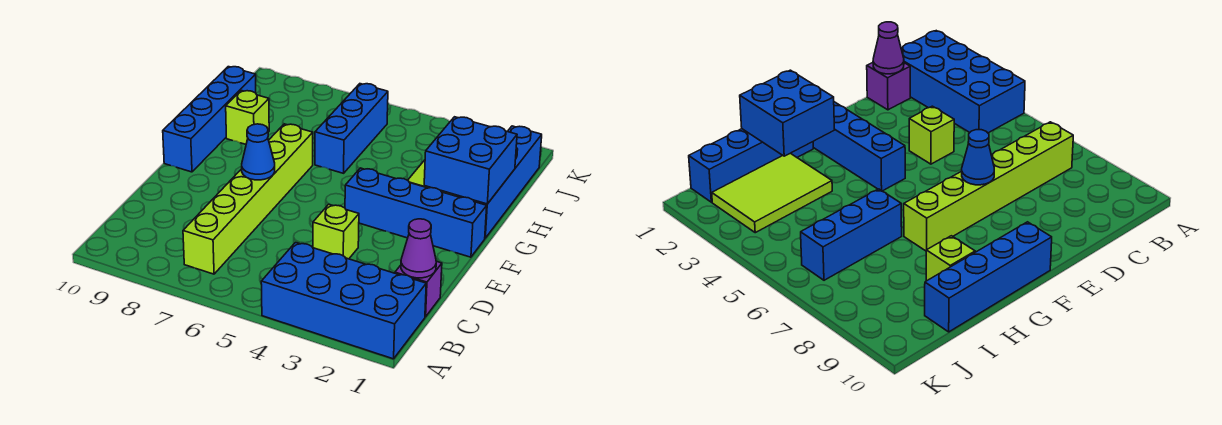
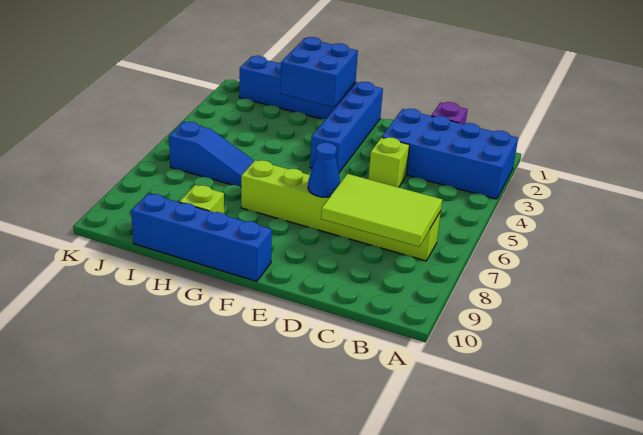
blue 2x4 brick [261,242,426,359] -> blue 2x4 brick turned to [382,109,518,199]
purple 1x1 cone [401,219,436,278] -> none
lime 2x3 tile [712,153,832,233] -> lime 2x3 tile moved to [321,174,442,247]
blue 1x3 brick [315,84,388,173] -> blue 1x3 slope [169,122,254,187]

